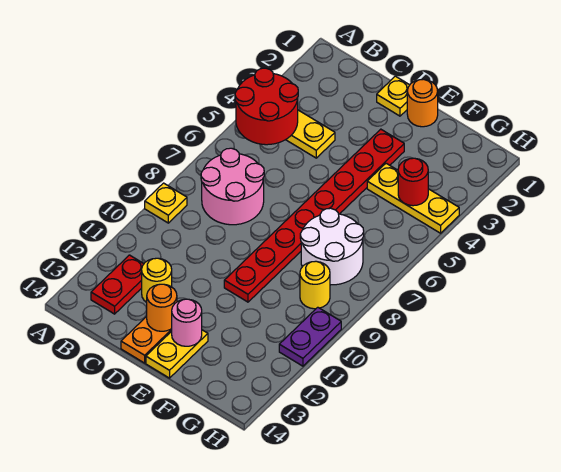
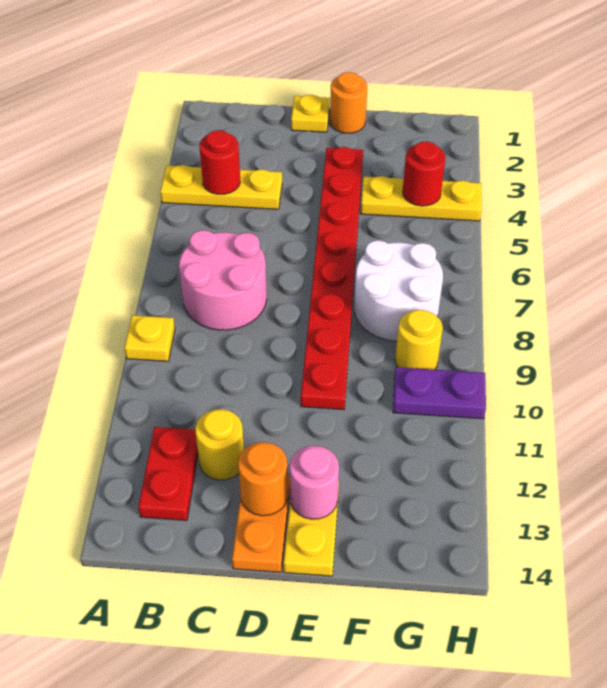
red 2x2 round brick [235,68,298,145] -> red 1x1 round brick [199,130,240,194]
purple 1x2 plate [279,307,341,366] -> purple 1x2 plate turned to [393,367,486,419]

